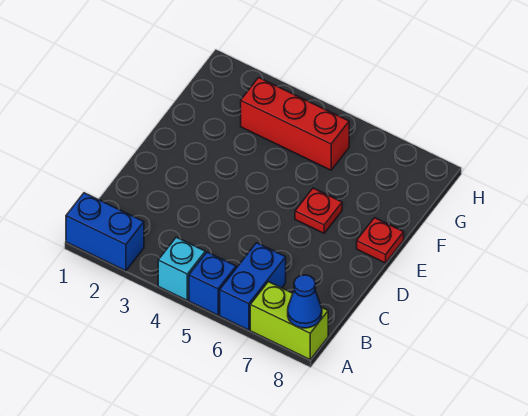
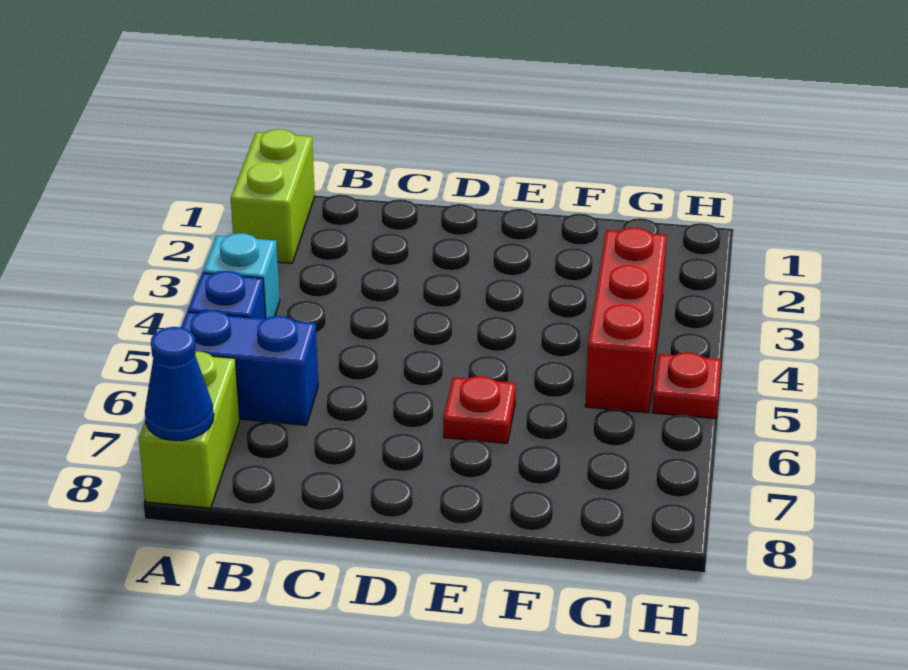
blue 1x2 brick [66,193,144,271] -> lime 1x2 brick [231,129,315,263]
red 1x1 plate [357,218,404,263] -> red 1x1 plate moved to [652,352,721,419]

